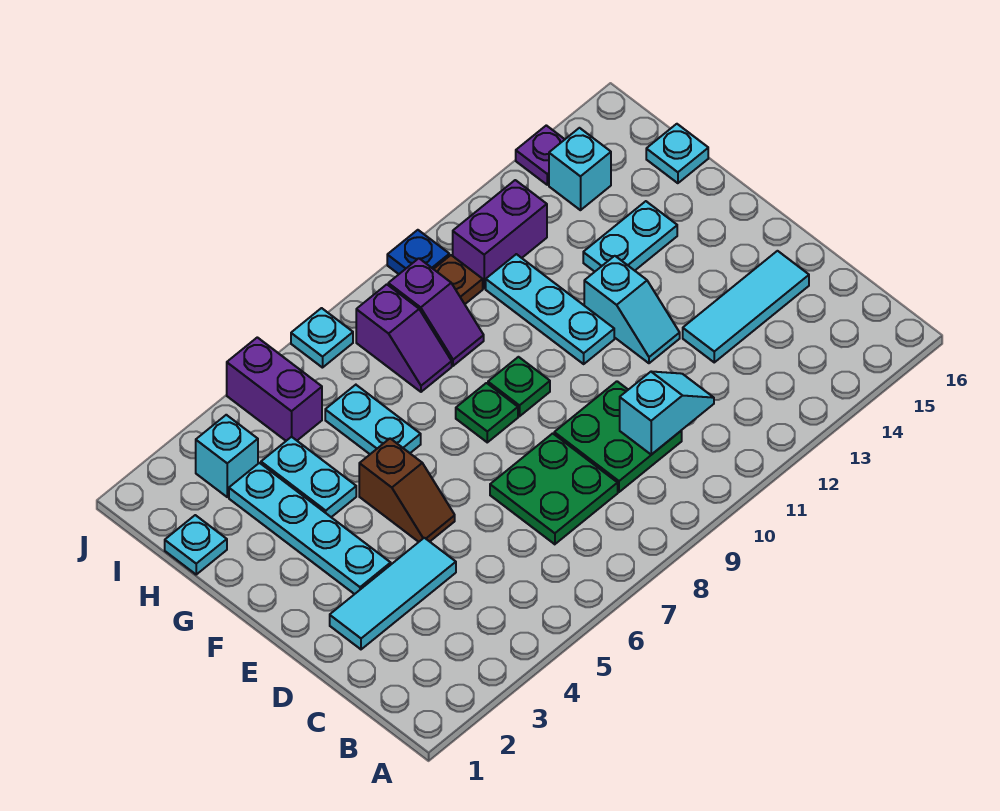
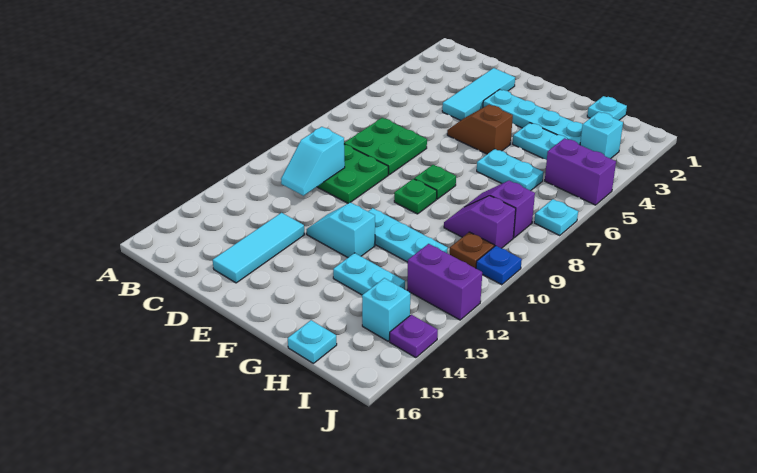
cyan 1x2 plate [583,201,677,272] -> cyan 1x2 plate turned to [333,253,405,295]
purple 1x2 brick [453,180,547,288] -> purple 1x2 brick turned to [407,244,482,320]

